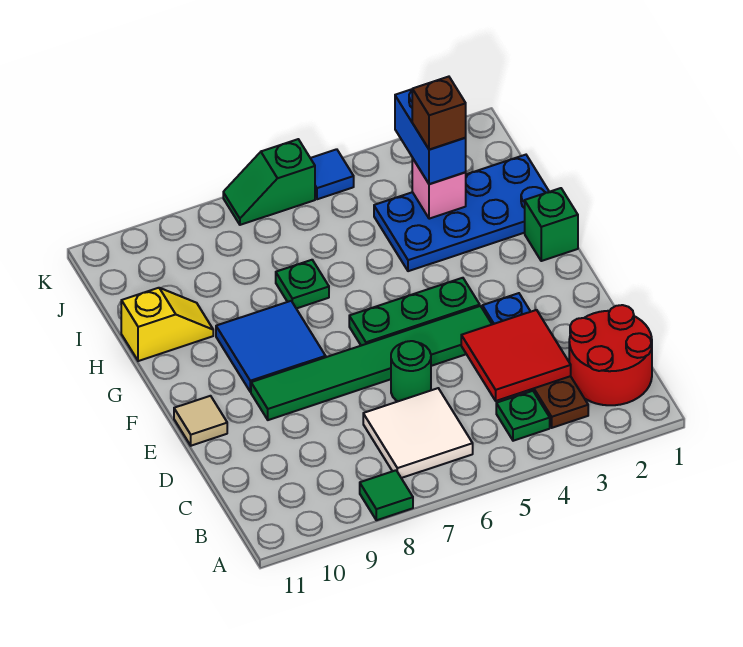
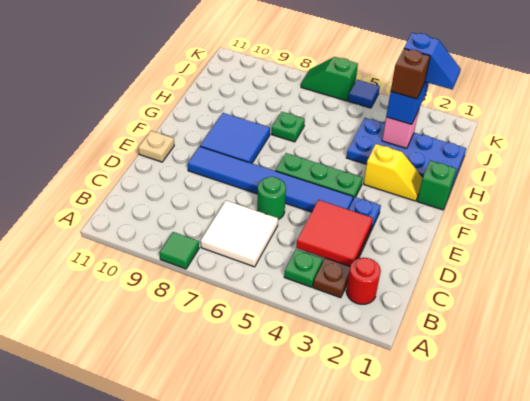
red 2x2 round brick [569,305,652,405] -> red 1x1 round brick [347,258,381,304]
green 1x6 tile [251,306,492,420] -> blue 1x6 tile [188,147,353,212]
tan 1x1 tile [174,396,227,446] -> tan 1x1 plate [138,131,174,162]
yellow 1x2 slope [121,288,213,361] -> yellow 1x2 slope moved to [363,144,423,201]
none -> blue 1x2 slope [404,33,461,90]

